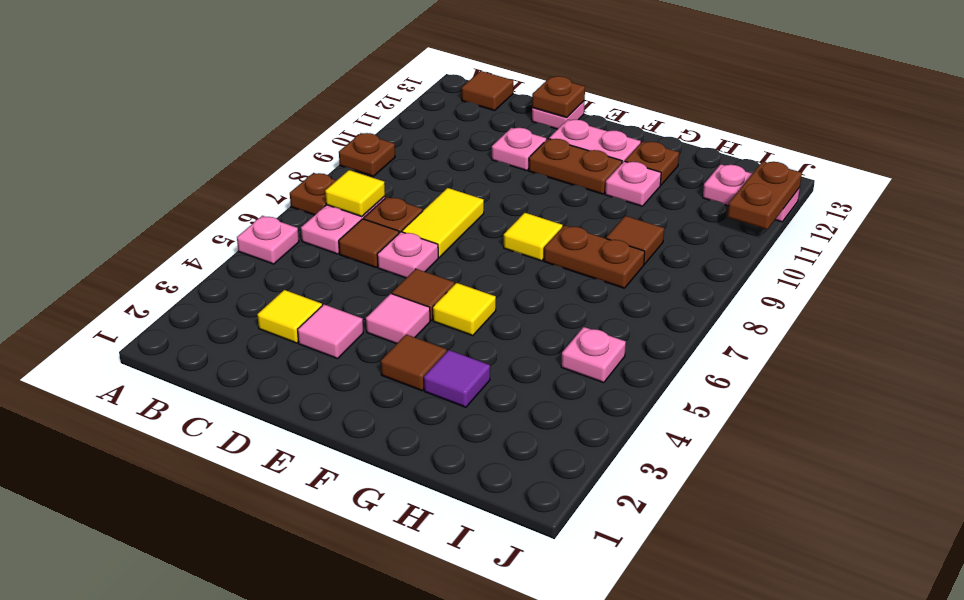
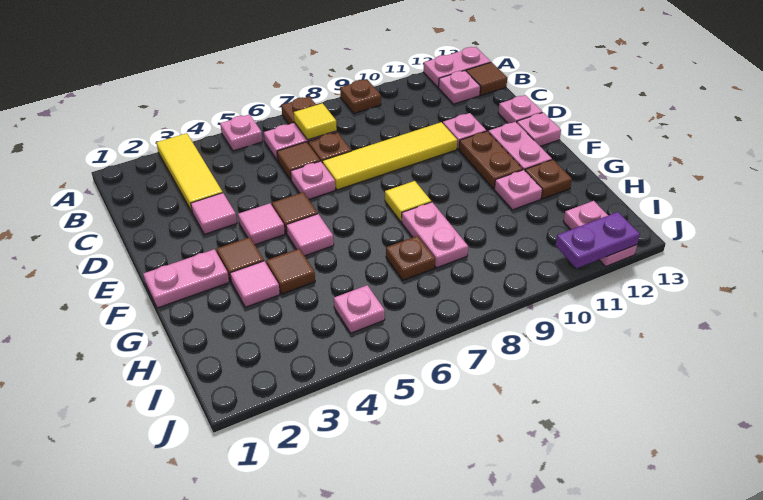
none -> pink 1x2 plate [424,47,491,87]
none -> pink 1x1 plate [439,71,480,104]
yellow 1x1 tile [257,290,322,343] -> yellow 1x3 tile [156,133,223,211]
yellow 1x2 tile [402,188,484,257] -> yellow 1x4 tile [322,122,457,190]
brown 1x1 plate [532,76,585,117] -> brown 1x1 plate moved to [386,236,435,280]
none -> pink 1x1 plate [517,112,561,146]
none -> pink 1x2 plate [143,249,229,308]
yellow 1x1 tile [433,283,496,336] -> pink 1x1 tile [286,214,334,256]
purple 1x1 tile [424,350,490,407] -> pink 1x1 tile [230,261,280,307]
brown 1x2 plate [544,225,645,288] -> pink 1x2 plate [402,202,468,268]
brown 1x1 tile [606,216,664,264] -> brown 1x1 tile moved to [266,249,315,294]
brown 1x2 plate [727,161,802,230] -> purple 1x2 plate [555,212,640,268]

